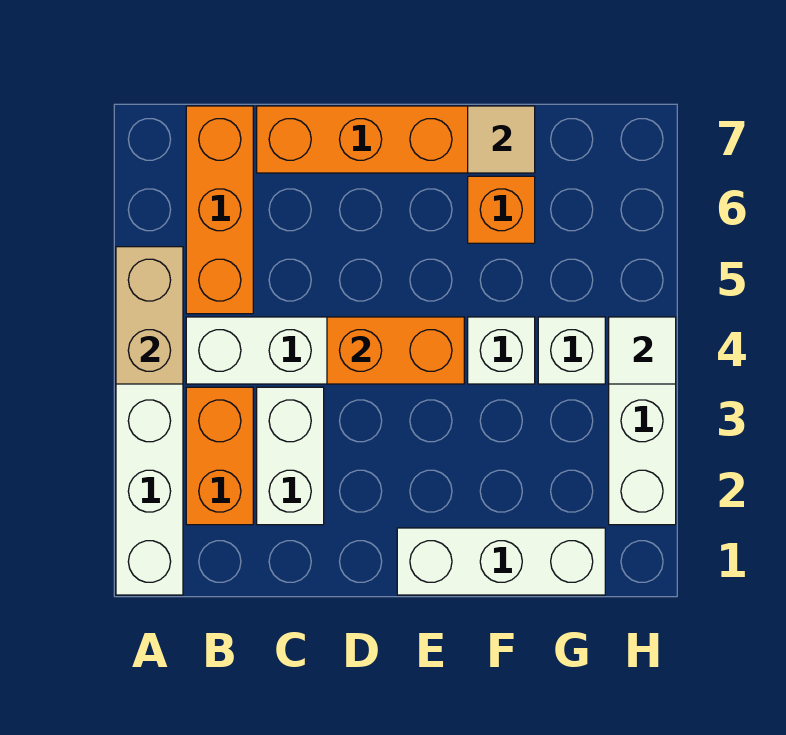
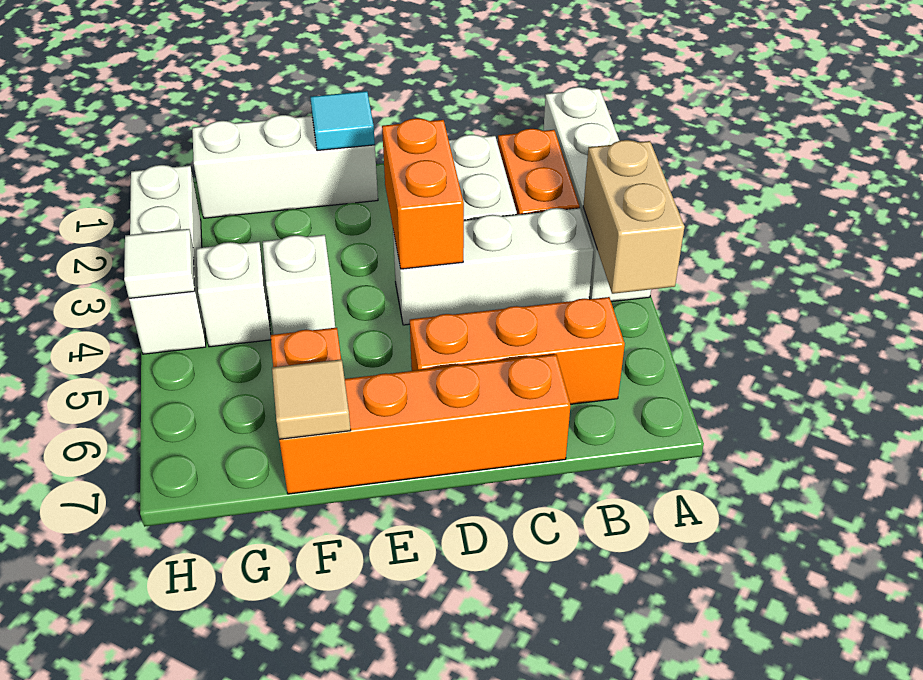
orange 1x3 brick [186,106,253,314] -> orange 1x3 brick turned to [410,297,625,404]
orange 1x2 brick [327,317,464,384] -> orange 1x2 brick turned to [382,118,464,269]
none -> cyan 1x1 tile [310,91,375,151]

